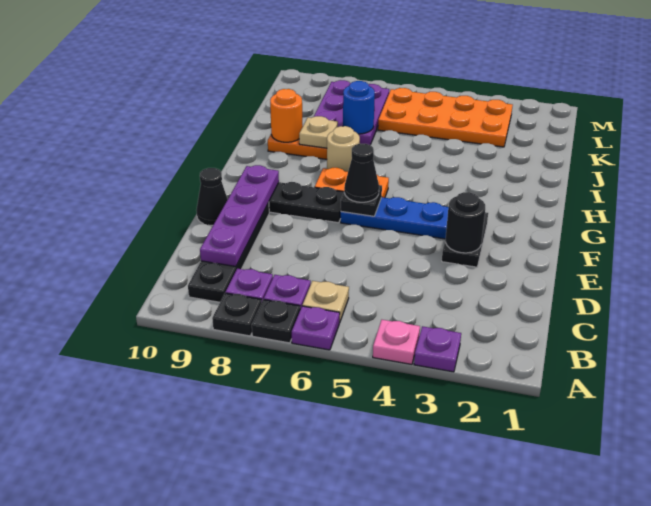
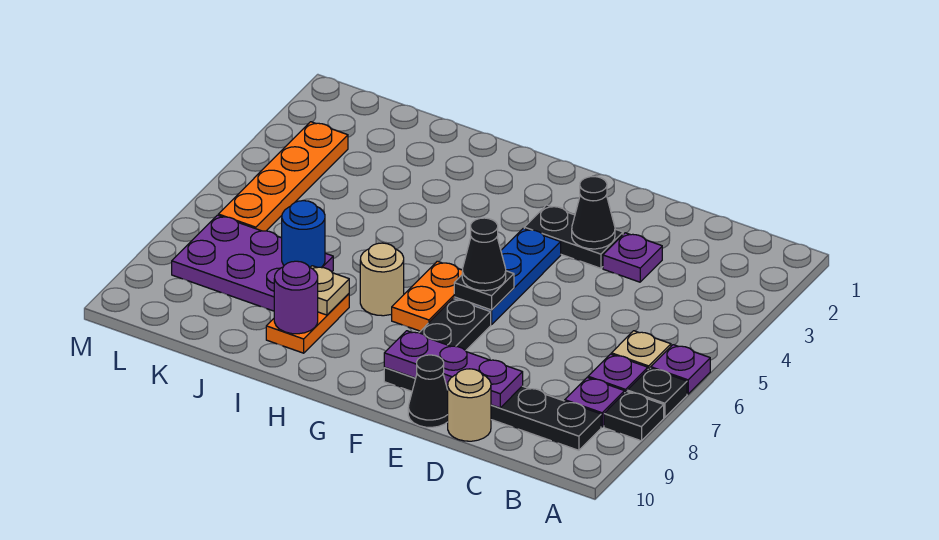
purple 1x1 plate [414,326,461,372] -> purple 1x1 plate moved to [603,233,662,282]
pink 1x1 plate [373,320,420,364] -> none
purple 1x4 plate [200,165,279,267] -> purple 1x3 plate [384,331,523,408]
none -> tan 1x1 round brick [447,369,491,441]
black 1x1 round brick [446,192,485,253] -> black 1x1 cone [572,177,615,249]
orange 1x1 round brick [270,89,303,142] -> purple 1x1 round brick [274,261,318,334]
orange 2x4 plate [378,88,513,147] -> orange 1x4 plate [218,122,348,231]

